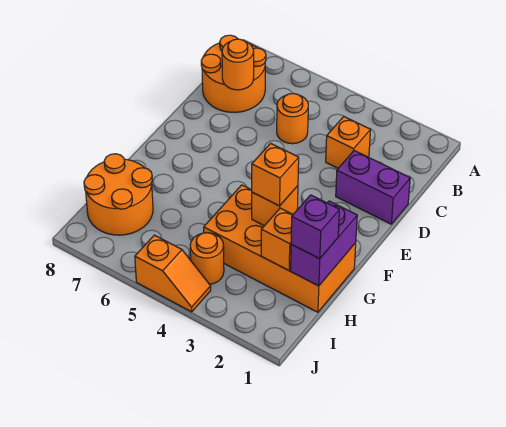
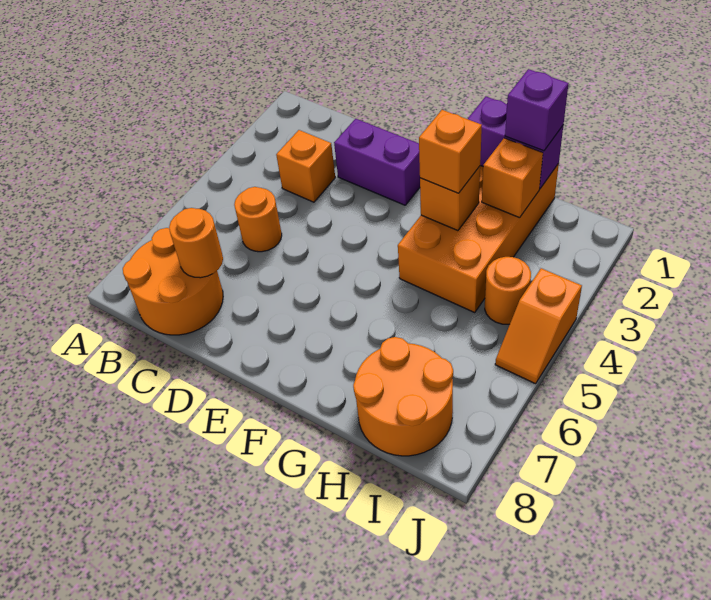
purple 1x2 brick [336,151,410,224] -> purple 1x2 brick turned to [334,119,420,205]
orange 1x2 slope [135,235,211,312] -> orange 1x2 slope turned to [495,268,582,384]

